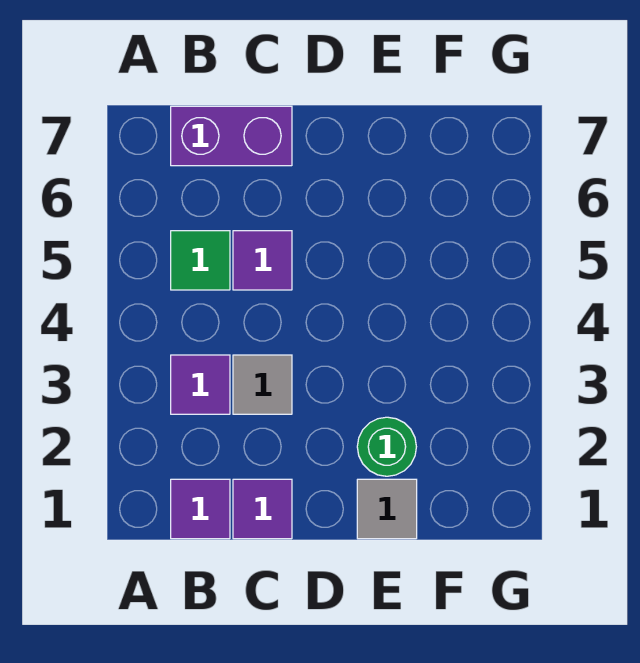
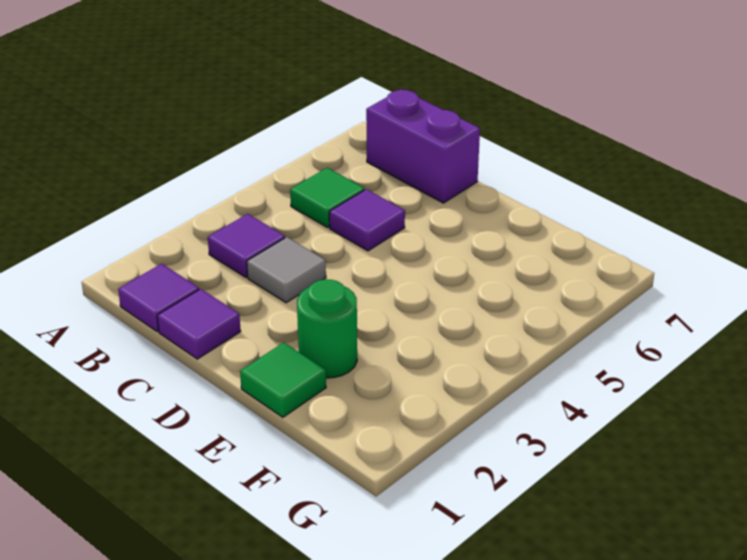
grey 1x1 tile [357,479,417,539] -> green 1x1 tile [240,343,326,417]

